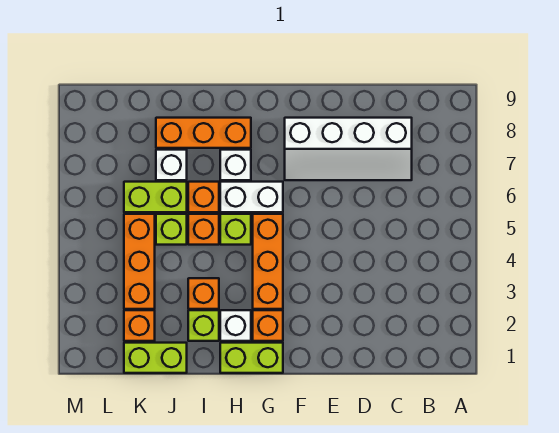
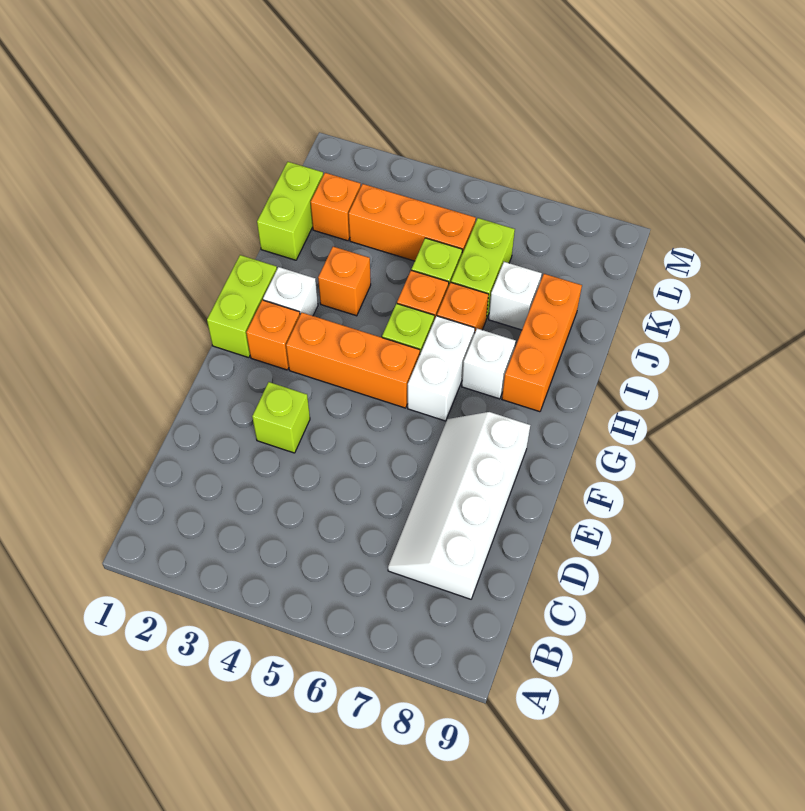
lime 1x1 brick [188,310,219,341] -> lime 1x1 brick moved to [252,382,310,453]

